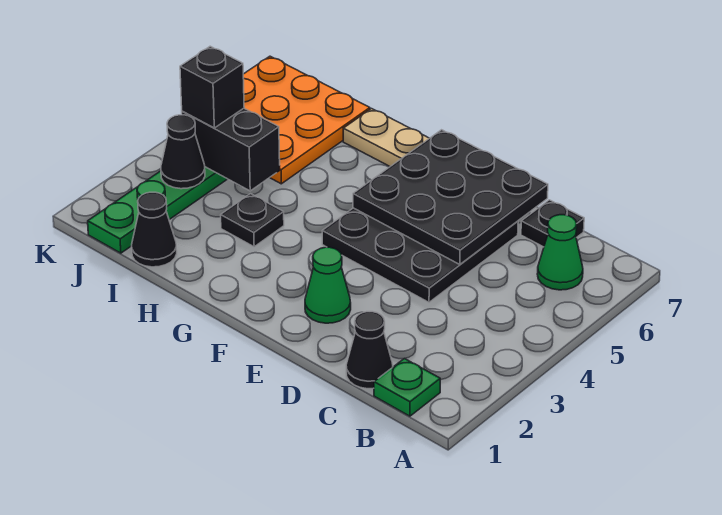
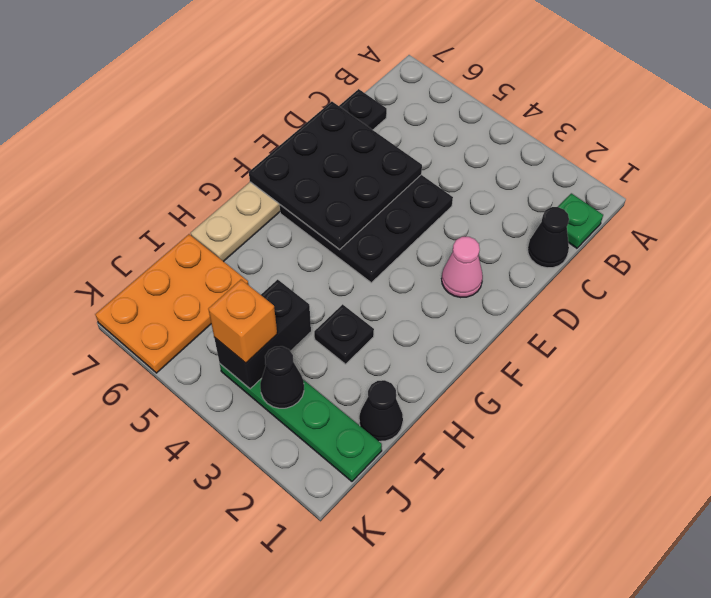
green 1x1 cone [537,215,583,290] -> none
green 1x1 cone [305,247,351,323] -> pink 1x1 cone [442,237,483,298]
orange 3x3 plate [243,56,370,184] -> orange 2x3 plate [95,234,248,373]
black 1x1 brick [180,46,244,128] -> orange 1x1 brick [208,280,277,363]

